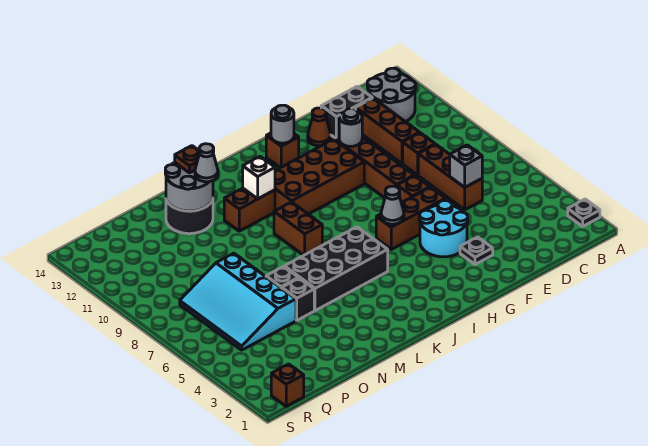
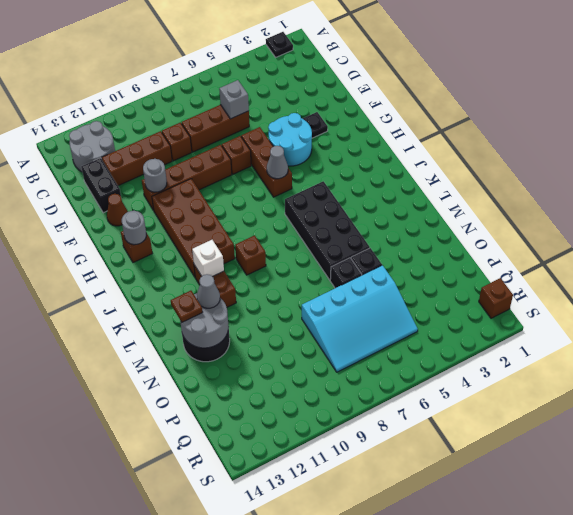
brown 1x2 brick [274,202,322,255] -> brown 1x1 brick [235,235,266,275]

